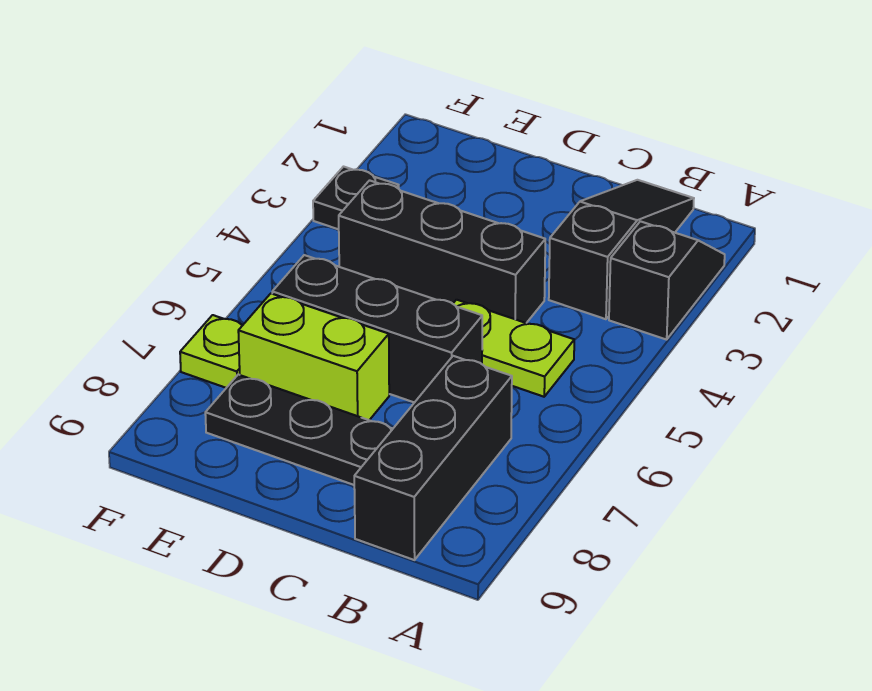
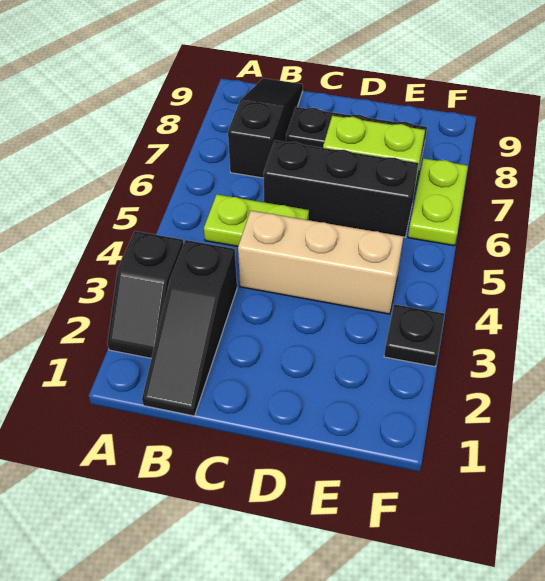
black 1x3 brick [354,356,512,560] -> black 1x3 slope [228,78,303,178]
black 1x3 brick [339,180,545,323] -> tan 1x3 brick [238,211,403,314]
lime 1x1 plate [180,315,242,388] -> lime 1x2 plate [408,158,468,246]

